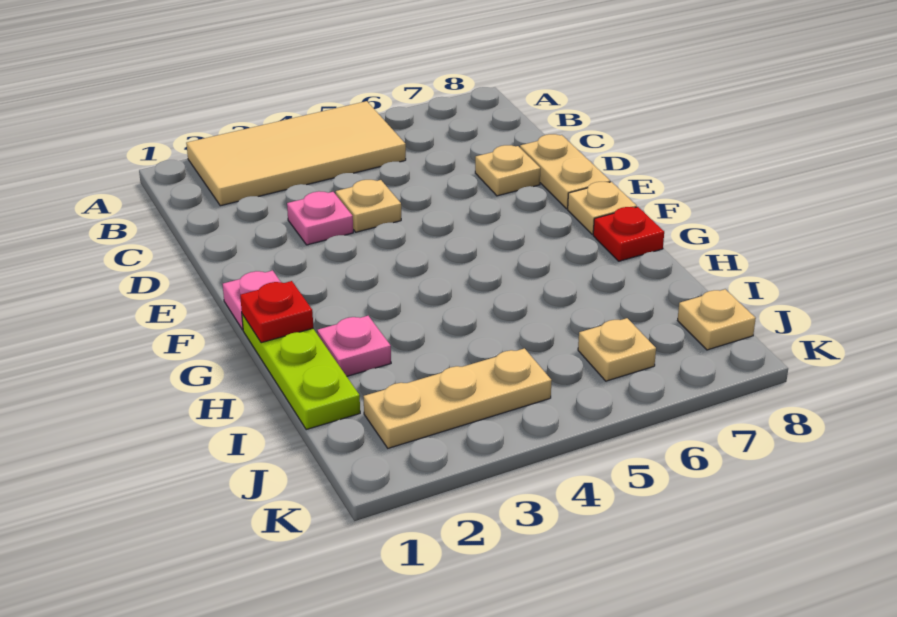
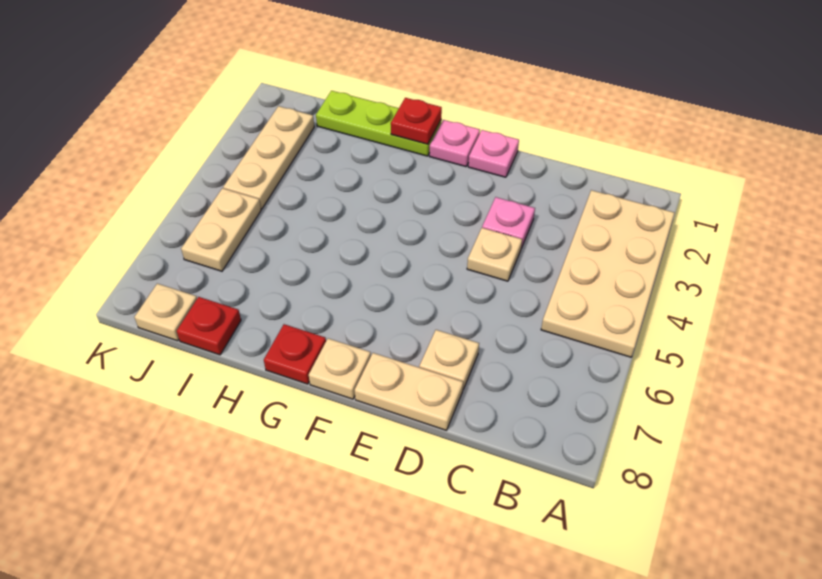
tan 2x4 tile [186,101,406,206] -> tan 2x4 plate [541,190,674,357]
pink 1x1 plate [317,316,391,376] -> pink 1x1 plate moved to [468,130,519,177]
none -> red 1x1 plate [177,297,241,355]
tan 1x1 plate [578,318,656,381] -> tan 1x2 plate [181,188,261,271]

